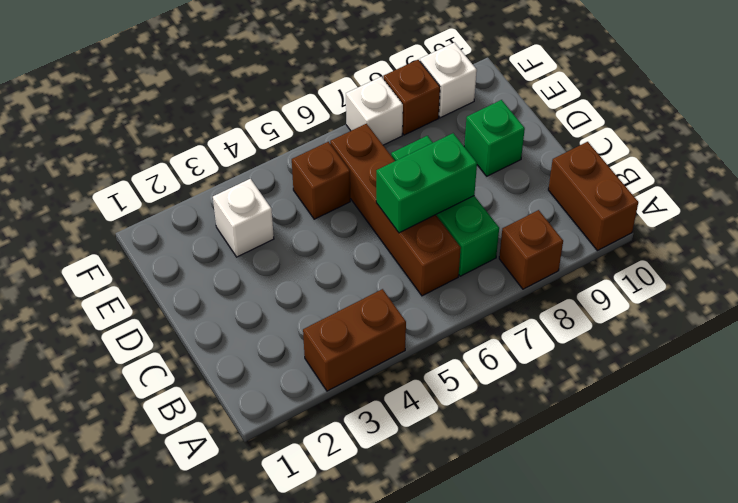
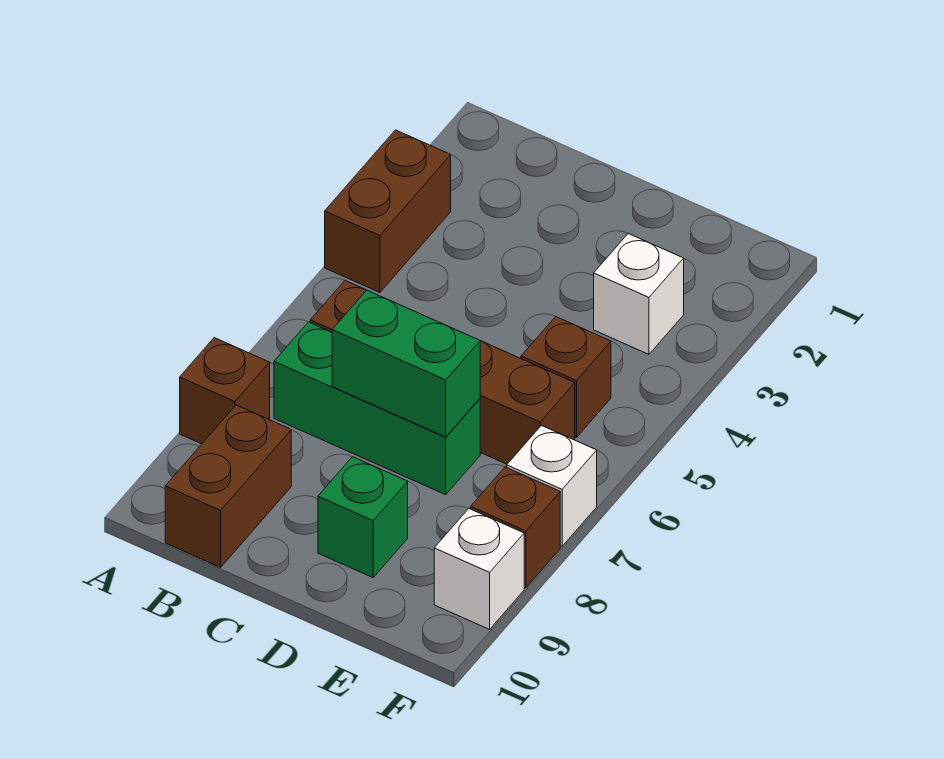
brown 1x2 brick [548,142,638,251] -> brown 1x2 brick turned to [165,405,291,567]
green 1x2 brick [376,133,477,233] -> green 1x2 brick turned to [332,290,480,437]

